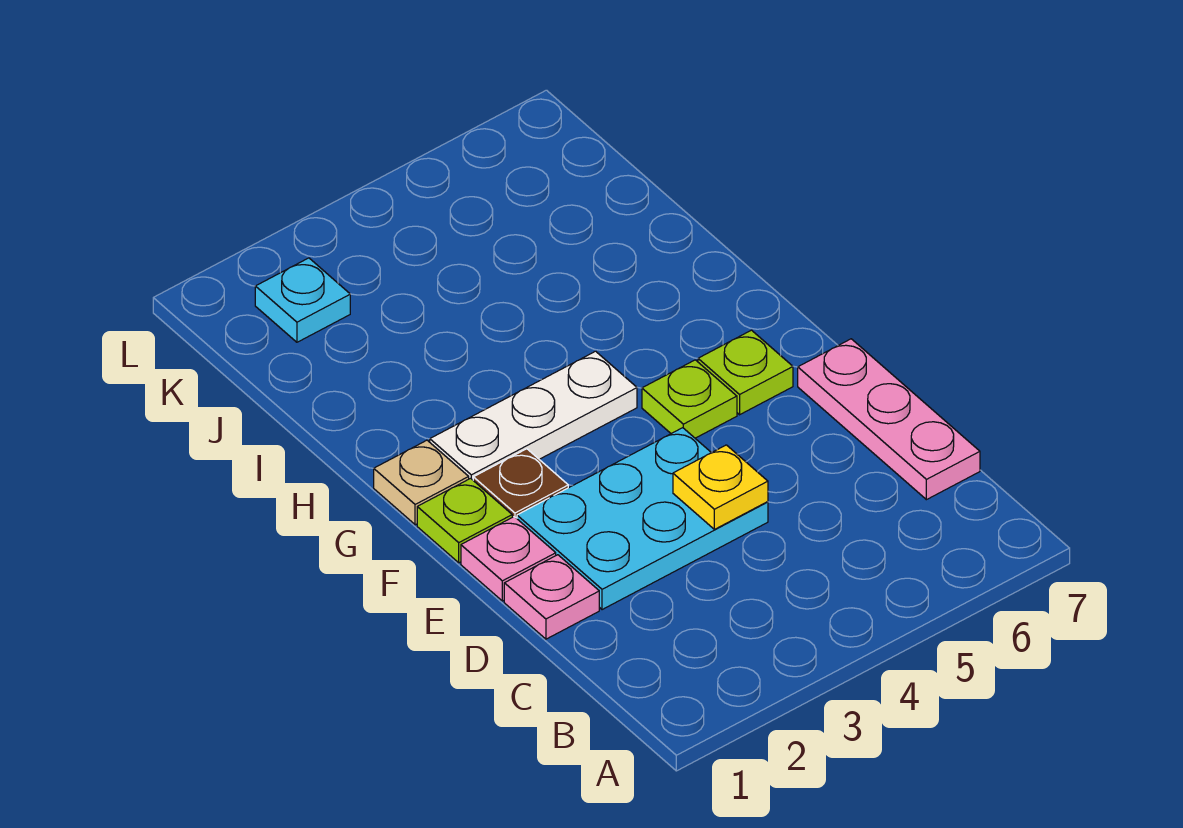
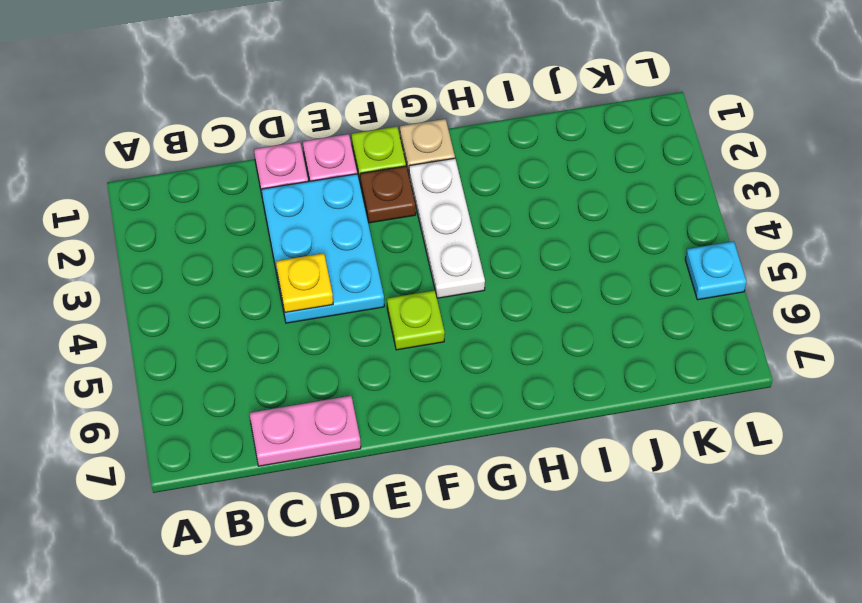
pink 1x3 plate [798,339,980,500] -> pink 1x2 plate [249,396,361,466]
lime 1x1 plate [698,330,793,415] -> none
cyan 1x1 plate [255,258,350,342] -> cyan 1x1 plate moved to [685,241,746,300]

